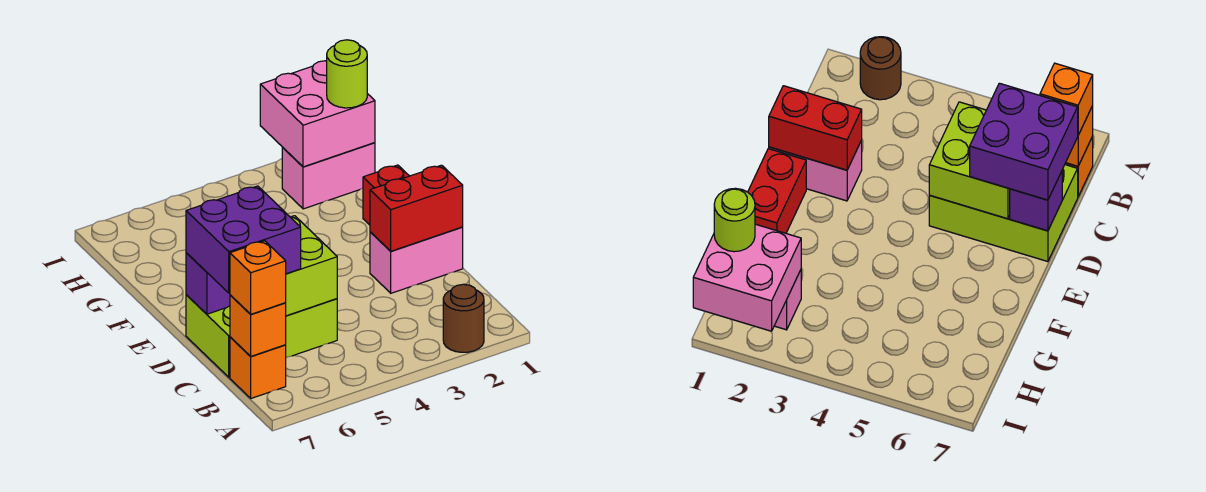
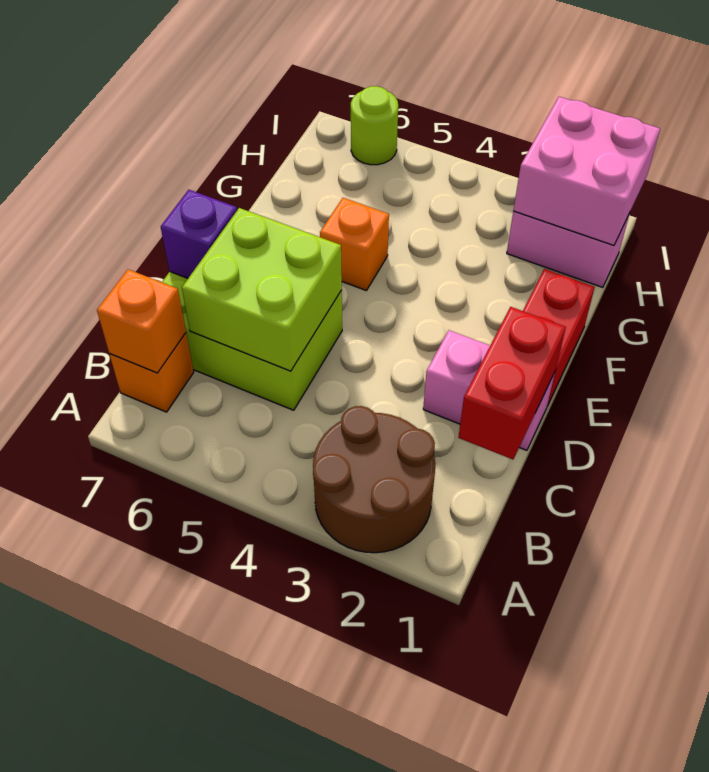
brown 1x1 round brick [443,284,484,352] -> brown 2x2 round brick [313,406,435,553]
orange 1x1 brick [230,241,286,314] -> orange 1x1 brick moved to [320,198,389,291]
purple 2x2 brick [186,186,301,293] -> none
red 1x2 brick [370,165,463,251] -> red 1x2 brick turned to [458,307,566,459]
lime 1x1 round brick [327,40,367,108] -> lime 1x1 round brick moved to [351,86,398,165]

